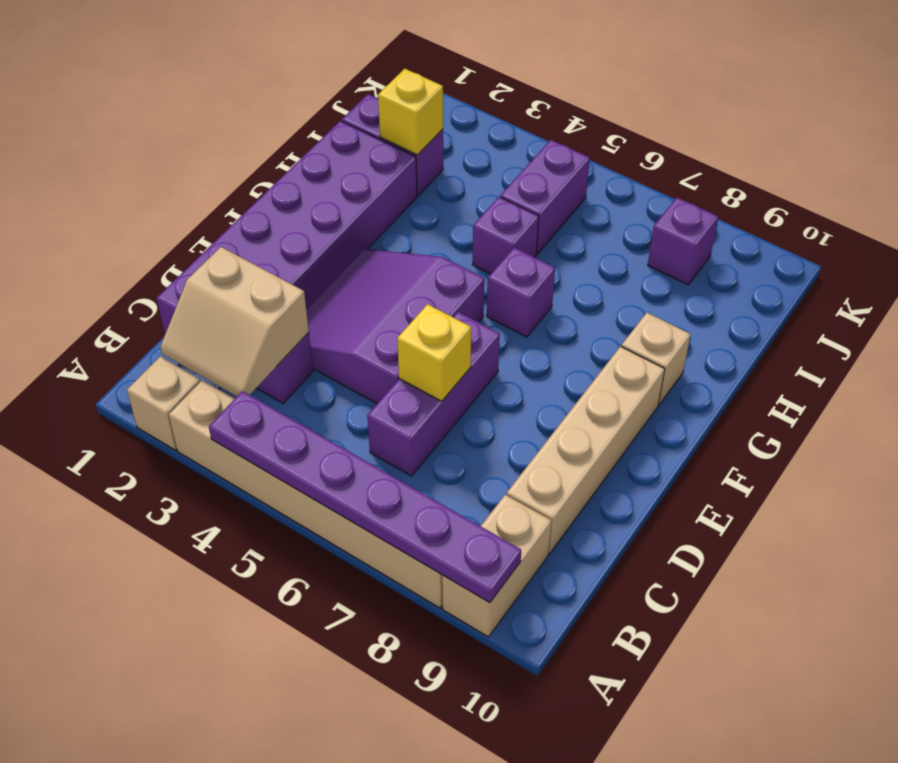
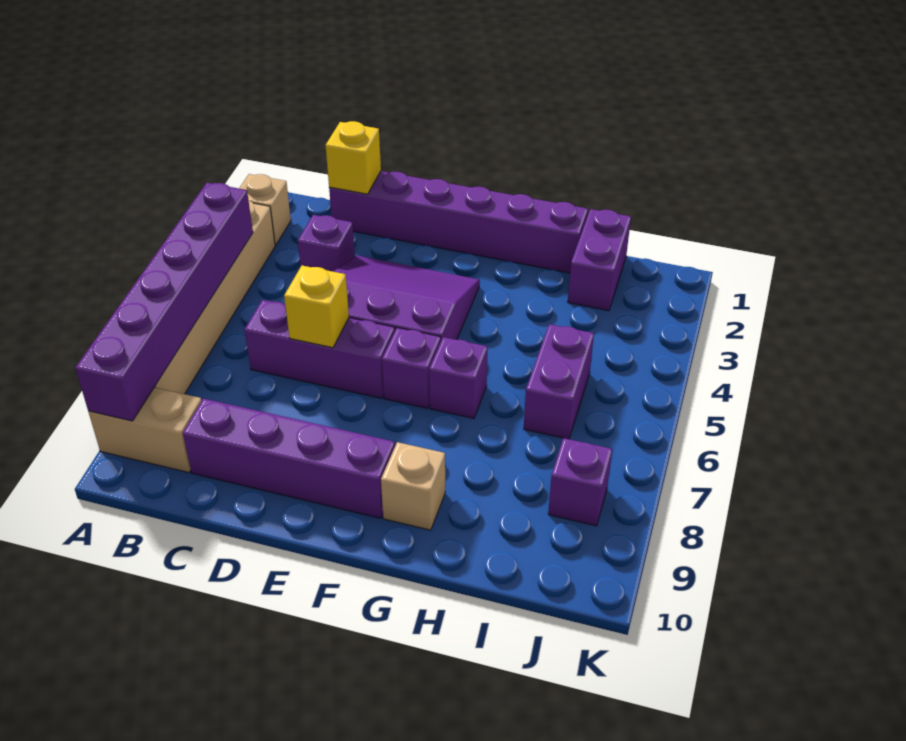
purple 1x6 plate [209,391,521,602] -> purple 1x6 brick [75,183,253,421]
tan 2x2 slope [160,247,309,396] -> none
purple 2x6 brick [156,121,417,334] -> purple 1x6 brick [329,171,588,273]
tan 1x4 brick [507,346,665,554] -> purple 1x4 brick [183,398,395,518]
purple 1x1 brick [473,197,539,274] -> purple 1x1 brick moved to [382,328,441,408]
yellow 1x1 brick [378,69,443,155] -> yellow 1x1 brick moved to [326,121,381,194]
purple 1x2 brick [500,140,590,254] -> purple 1x2 brick turned to [524,324,594,439]

